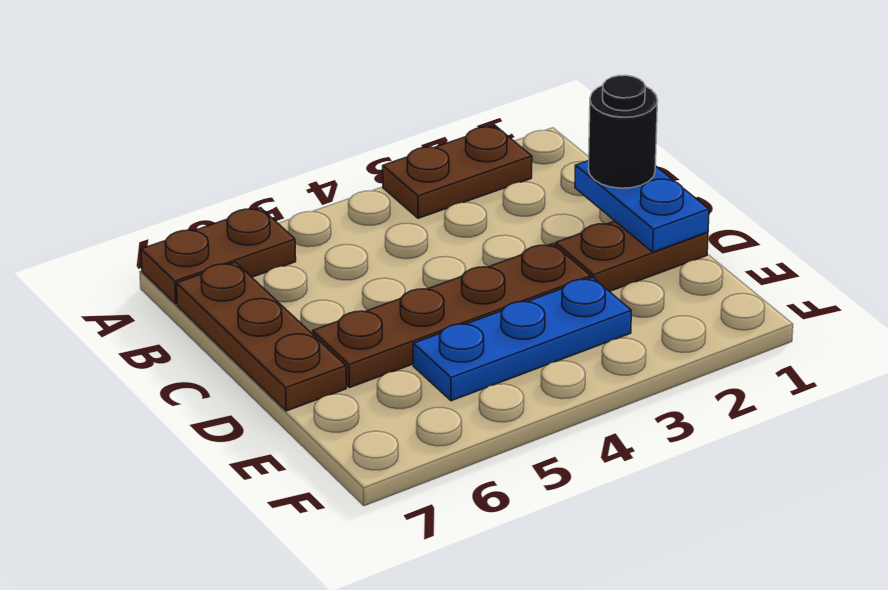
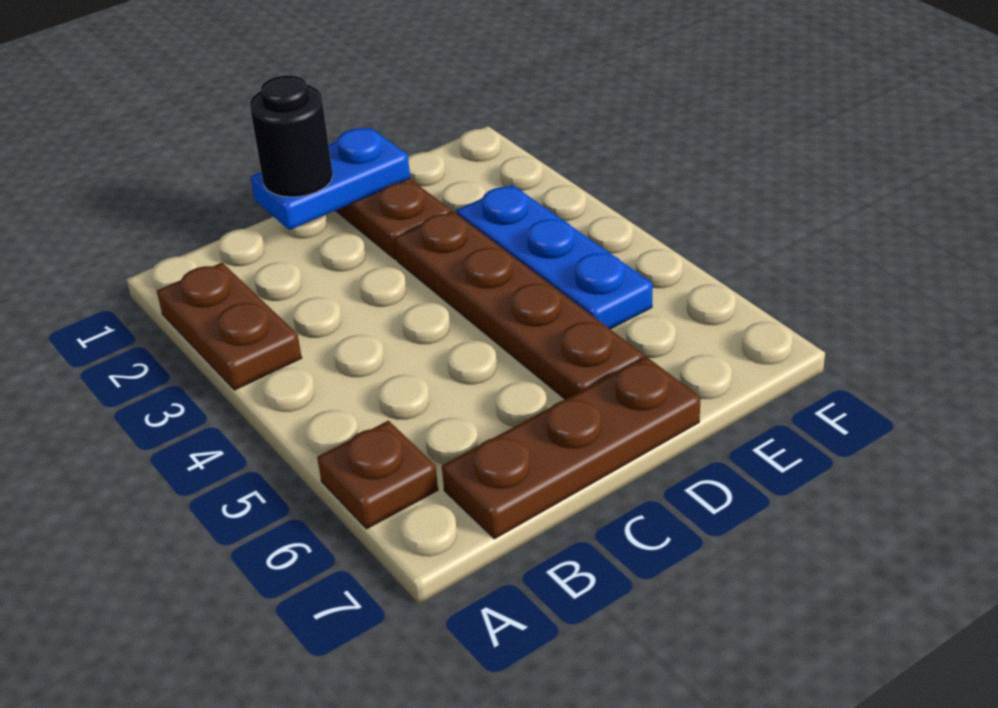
brown 1x2 plate [141,208,296,304] -> brown 1x1 plate [317,421,438,529]

